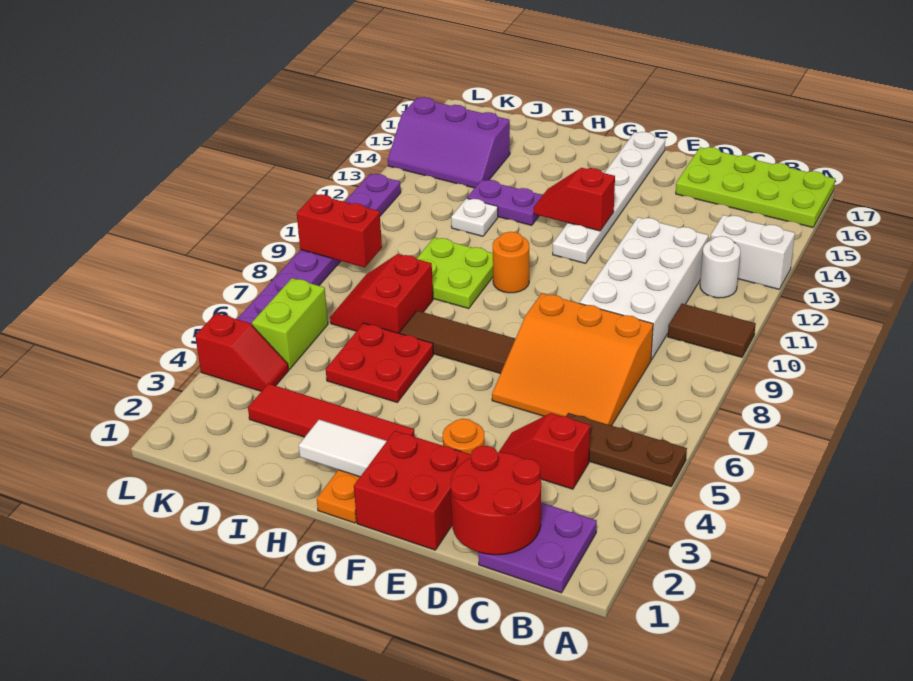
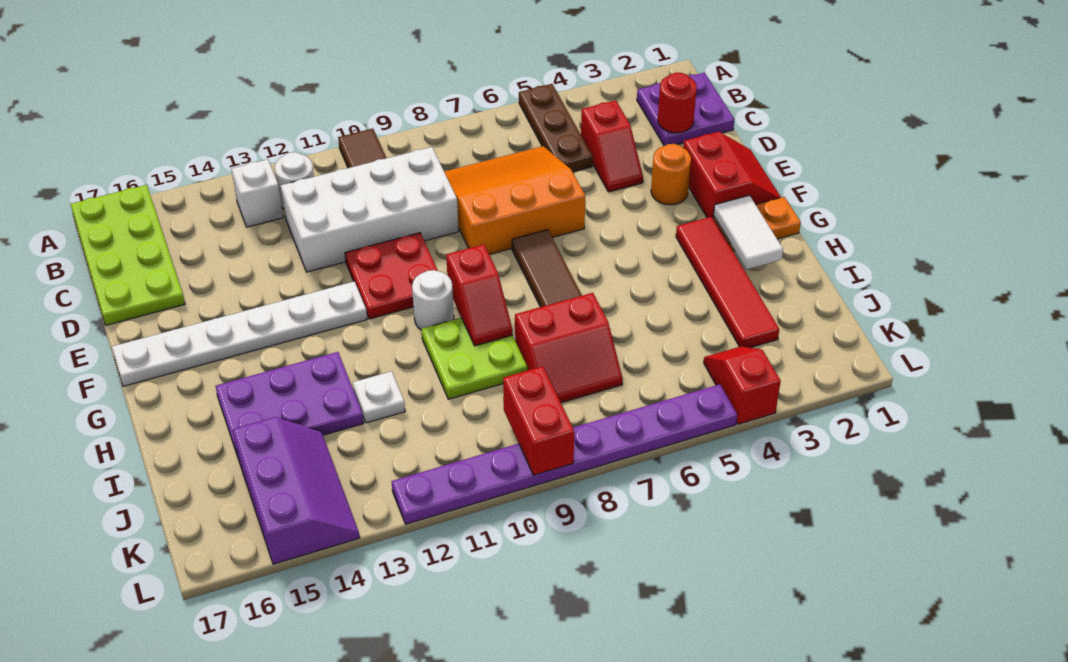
white 1x2 brick [710,215,795,289] -> white 1x1 brick [232,159,283,227]
red 2x2 round brick [451,446,541,555] -> red 1x1 round brick [658,73,697,133]
orange 3x3 slope [492,293,653,426] -> orange 3x3 slope turned to [444,146,585,254]
red 2x2 brick [354,431,471,550] -> red 2x2 slope [683,132,781,218]
red 1x2 slope [534,168,615,231] -> red 1x2 slope moved to [446,244,513,346]
orange 1x1 round brick [493,232,529,293] -> white 1x1 round brick [412,270,454,330]
red 2x2 plate [326,323,433,402] -> red 2x2 plate moved to [345,233,438,319]
purple 1x2 plate [467,180,543,225] -> purple 2x3 plate [215,352,364,456]
lime 1x2 brick [252,278,328,369] -> none

